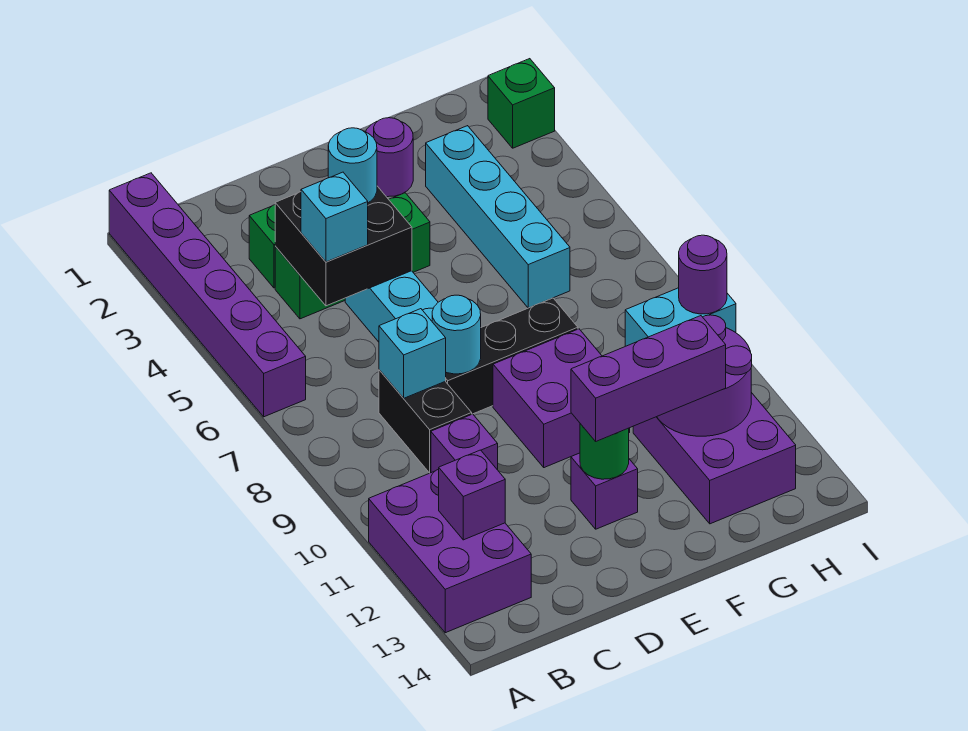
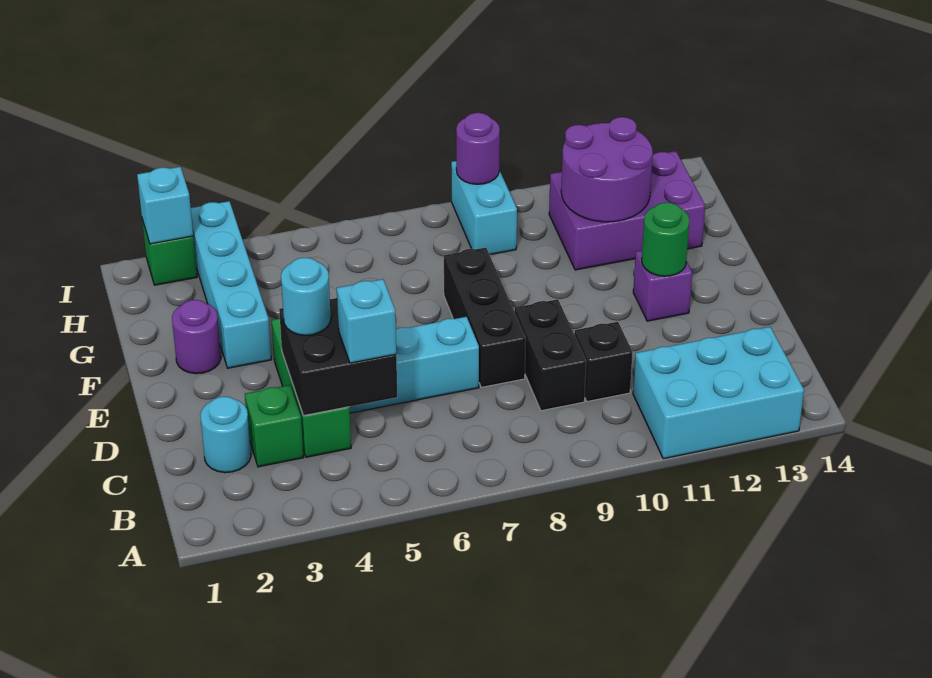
purple 1x6 brick [109,173,306,417] -> none
purple 2x3 brick [369,469,531,633] -> cyan 2x3 brick [633,327,804,459]
purple 1x1 brick [439,450,505,540] -> none
black 1x2 brick [379,370,472,473] -> black 1x2 brick turned to [515,299,586,411]
cyan 1x1 brick [379,309,446,398] -> cyan 1x1 brick moved to [137,167,193,244]
purple 1x1 brick [431,414,498,473] -> black 1x1 brick [574,322,633,402]
cyan 1x1 round brick [432,295,481,374] -> cyan 1x1 round brick moved to [200,397,251,473]
purple 2x2 brick [493,329,630,468] -> none
purple 1x3 brick [571,316,726,441] -> none
cyan 1x4 brick [426,126,570,308] -> cyan 1x4 brick turned to [191,201,272,368]

